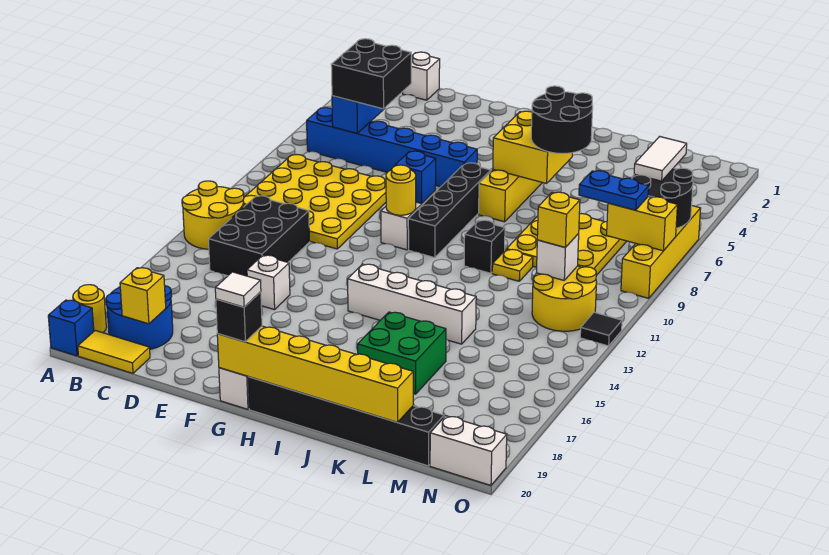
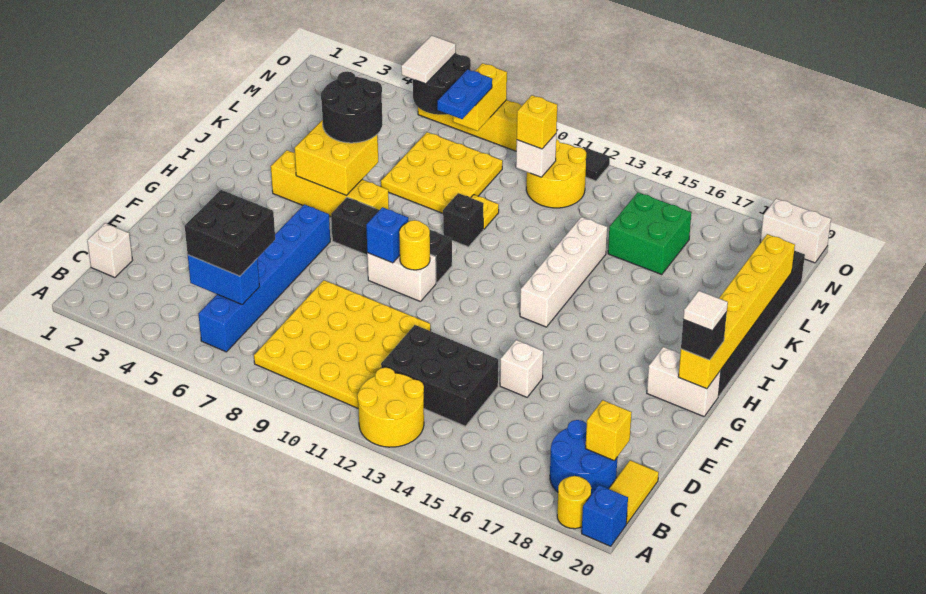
green 2x2 brick [358,312,446,394] -> green 2x2 brick moved to [608,192,691,275]
white 1x2 tile [634,137,687,181] -> white 1x2 tile turned to [401,35,456,84]
white 1x2 brick [430,416,507,485] -> white 1x2 brick turned to [760,198,831,263]

